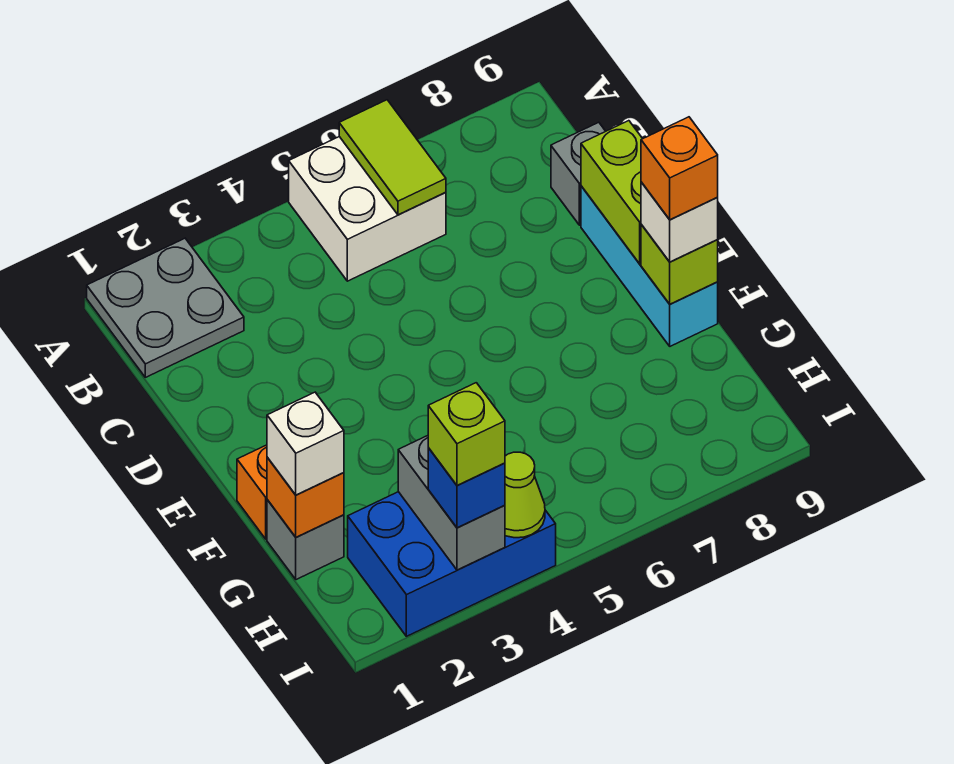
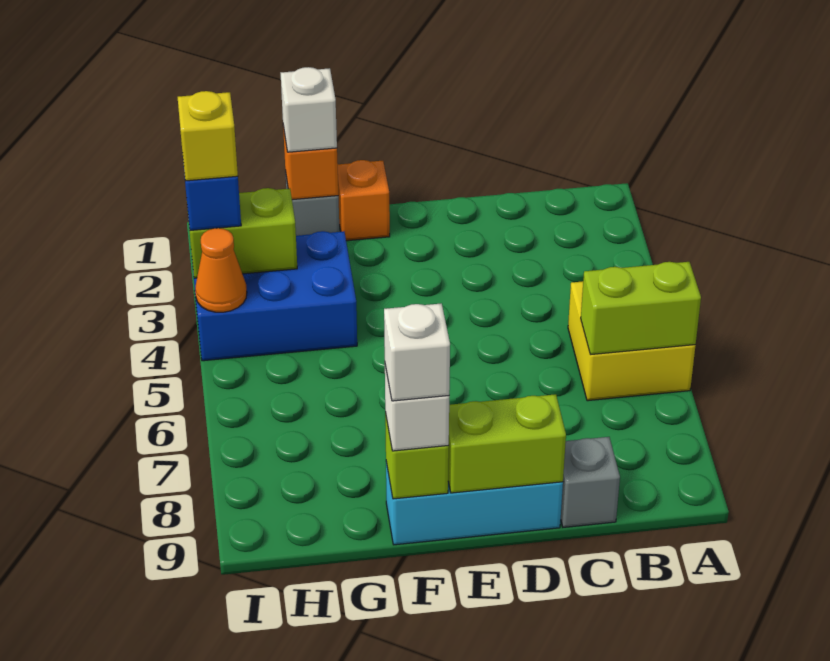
grey 2x2 plate [87,238,244,377] -> none
white 2x2 brick [289,137,446,281] -> yellow 2x2 brick [568,281,696,401]
lime 1x2 tile [339,100,446,215] -> lime 1x2 brick [581,262,701,355]
orange 1x1 brick [641,117,718,220] -> white 1x1 brick [384,303,450,401]
blue 2x3 brick [348,492,556,636] -> blue 2x3 brick turned to [192,231,357,361]
grey 1x2 brick [398,436,505,570] -> lime 1x2 brick [187,188,297,278]
lime 1x1 brick [428,383,505,485] -> yellow 1x1 brick [178,91,238,181]
lime 1x1 cone [505,452,545,538] -> orange 1x1 cone [195,228,247,312]

